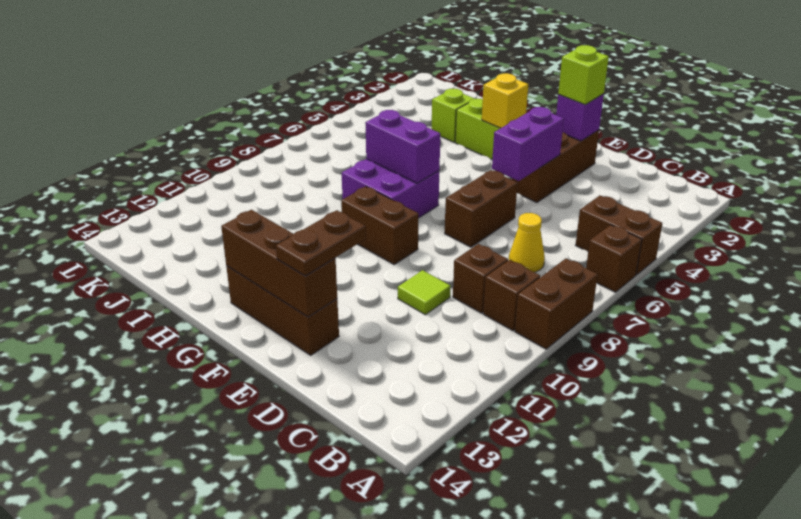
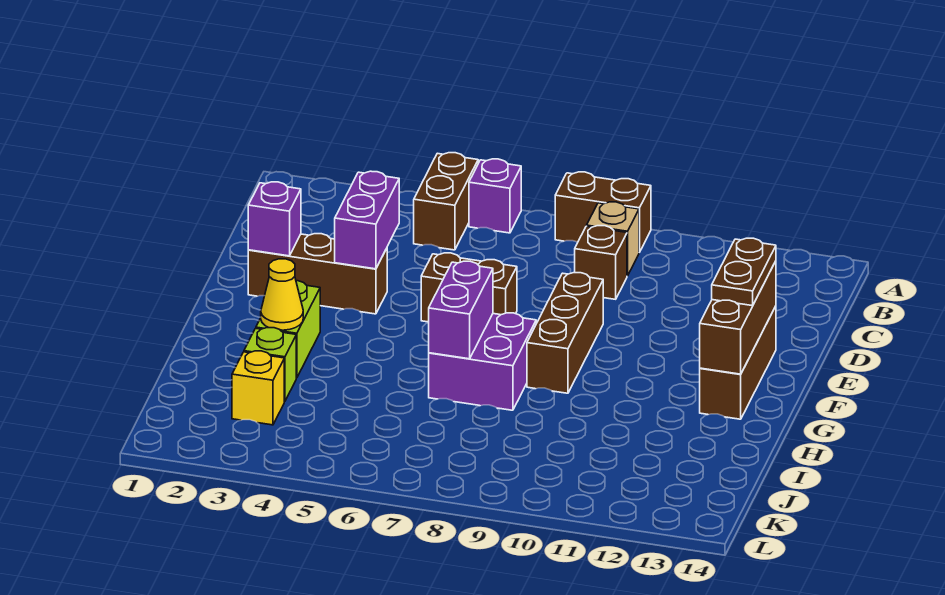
brown 1x1 brick [586,225,642,292] -> purple 1x1 brick [469,159,521,233]
brown 1x1 brick [483,260,540,331] -> tan 1x1 brick [587,202,639,276]
yellow 1x1 cone [509,213,545,272] -> yellow 1x1 cone moved to [261,259,303,330]
lime 1x1 tile [398,270,451,315] -> none
lime 1x1 brick [558,45,609,105] -> none
purple 1x2 brick [492,107,564,181] -> purple 1x2 brick turned to [335,171,399,269]
brown 1x2 plate [276,210,366,276] -> brown 1x2 plate turned to [712,238,776,306]
brown 1x2 brick [341,186,419,264] -> brown 1x3 brick [527,273,603,393]
yellow 1x1 brick [482,73,528,128] -> yellow 1x1 brick moved to [232,351,284,425]

